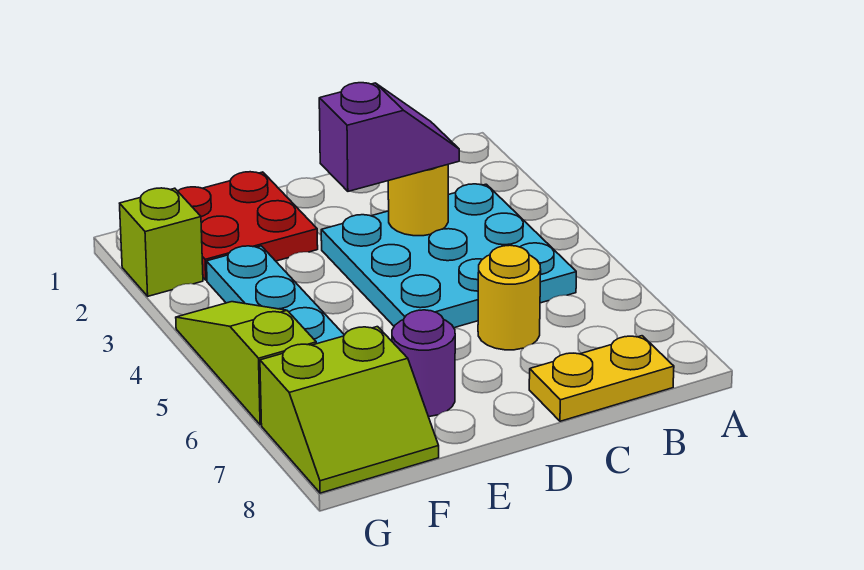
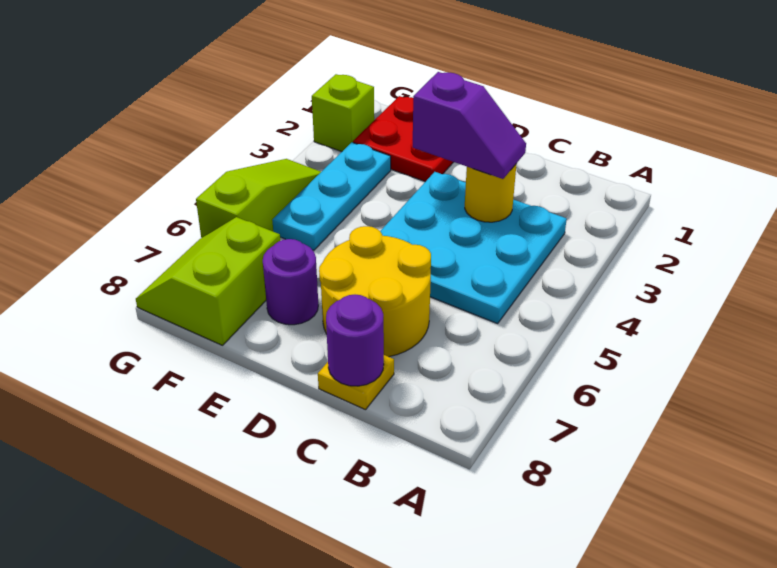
yellow 1x2 plate [529,336,674,421] -> yellow 1x1 plate [318,355,394,410]
yellow 1x1 round brick [478,245,541,350] -> yellow 2x2 round brick [319,226,431,357]
none -> purple 1x1 round brick [326,295,384,386]
lime 2x2 slope [260,327,439,493] -> lime 2x2 slope turned to [136,217,280,345]

